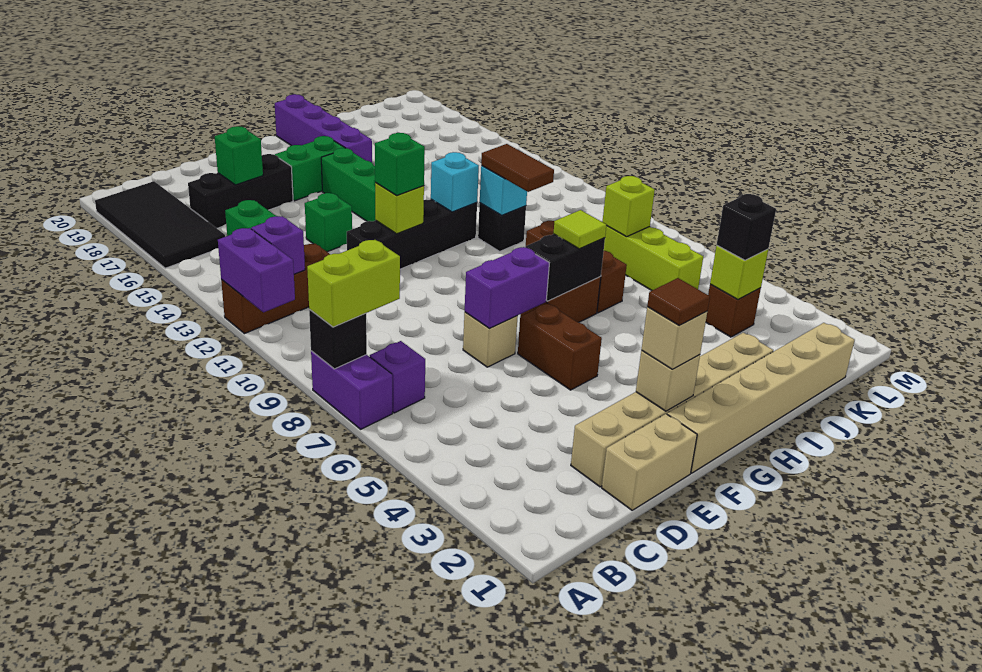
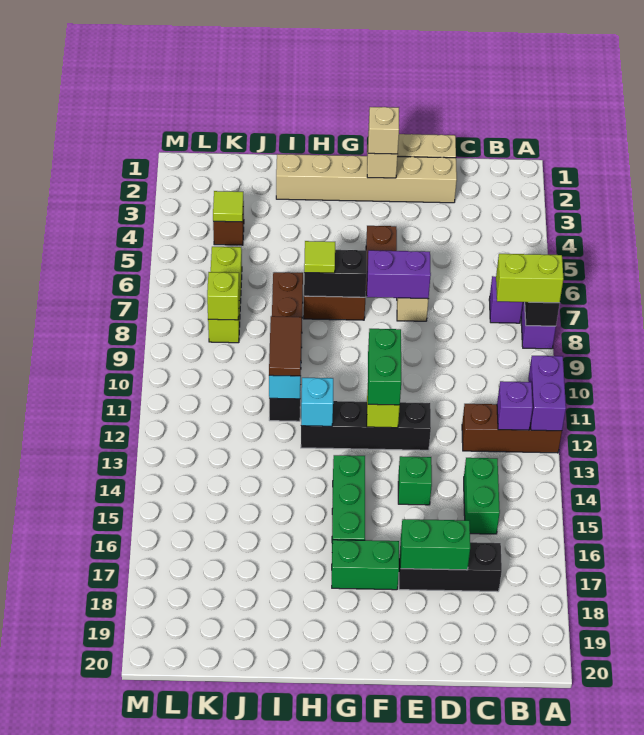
black 2x4 tile [95,181,225,268] -> none
green 1x1 brick [215,126,263,185] -> green 1x2 brick [401,519,470,570]
tan 1x6 brick [667,323,855,473] -> none
brown 1x1 tile [647,278,710,325] -> none
green 1x1 brick [375,133,425,196] -> green 1x2 brick [368,329,401,405]
purple 1x4 brick [275,94,372,162] -> none
lime 1x1 brick [710,246,768,300] -> lime 1x1 tile [213,191,243,222]
black 1x1 brick [717,194,776,260] -> none

